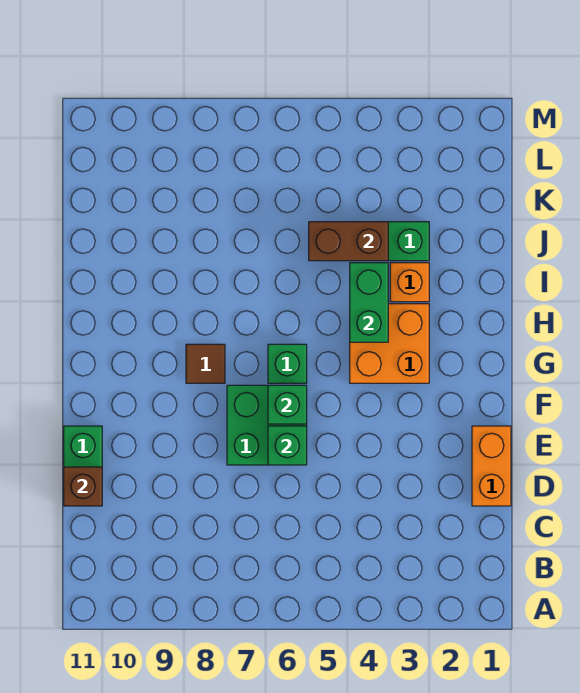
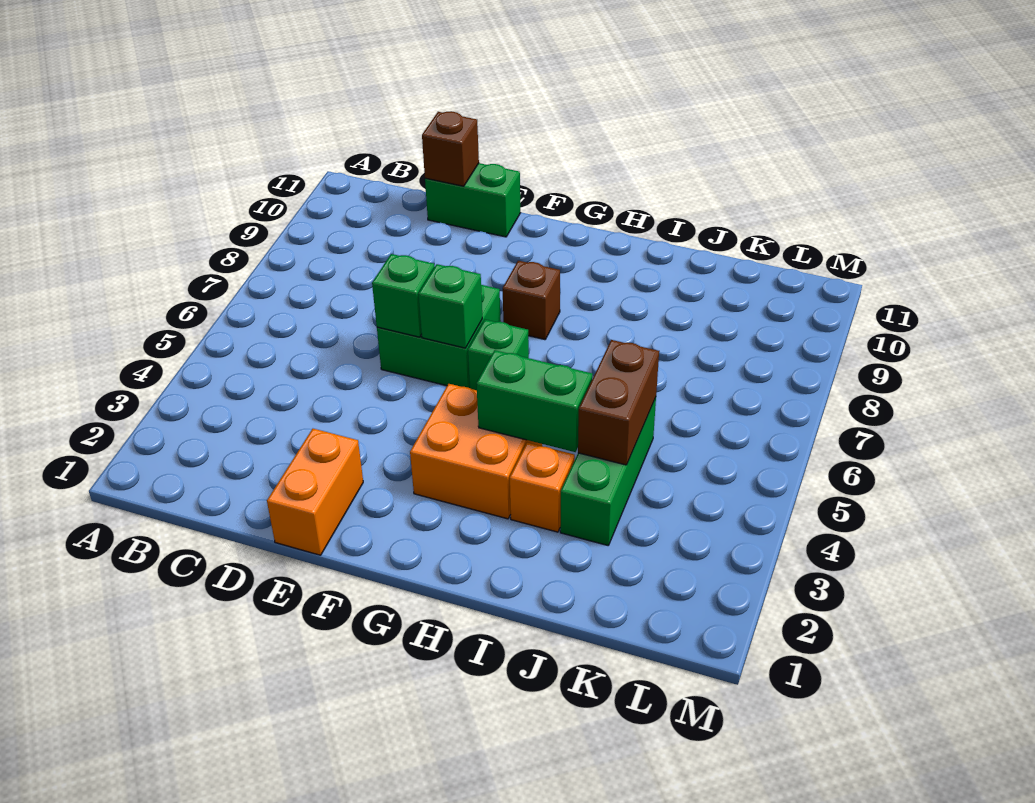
orange 1x2 brick [472,426,511,506] -> orange 1x2 brick turned to [267,429,363,555]
brown 1x1 tile [186,344,225,383] -> brown 1x1 brick [503,261,560,340]

